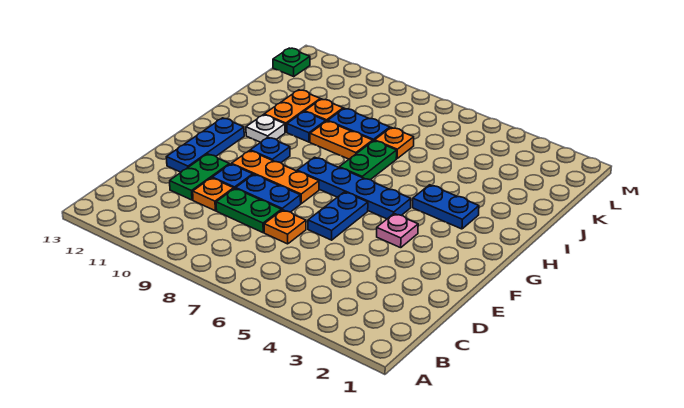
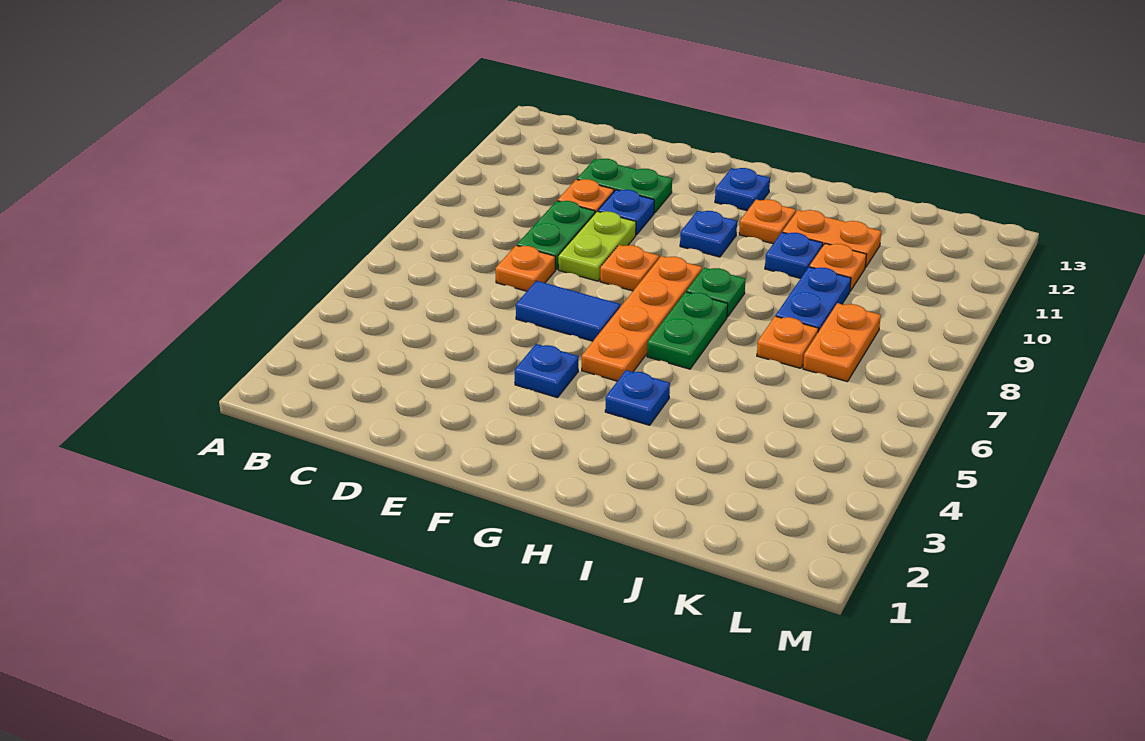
blue 1x2 plate [308,192,368,240] -> blue 1x2 tile [516,281,620,341]
blue 1x2 plate [236,175,301,212] -> lime 1x2 plate [558,211,636,281]
blue 1x3 plate [166,118,244,172] -> blue 1x1 plate [715,168,770,211]
pink 1x1 plate [377,214,418,248] -> blue 1x1 plate [515,344,578,398]
orange 1x3 plate [231,151,319,203] -> orange 1x1 plate [600,245,659,291]
blue 1x4 plate [297,157,411,219] -> orange 1x4 plate [582,256,702,381]
blue 1x2 plate [413,185,479,229] -> blue 1x1 plate [605,370,670,425]
green 1x2 plate [339,141,397,180] -> green 1x2 plate turned to [647,292,728,369]
white 1x1 plate [246,115,285,142] -> orange 1x1 plate [739,199,796,244]
orange 1x2 plate [310,121,373,159] -> orange 1x2 plate moved to [803,303,881,382]
green 1x1 plate [273,48,310,77] -> green 1x1 plate moved to [686,268,746,317]

